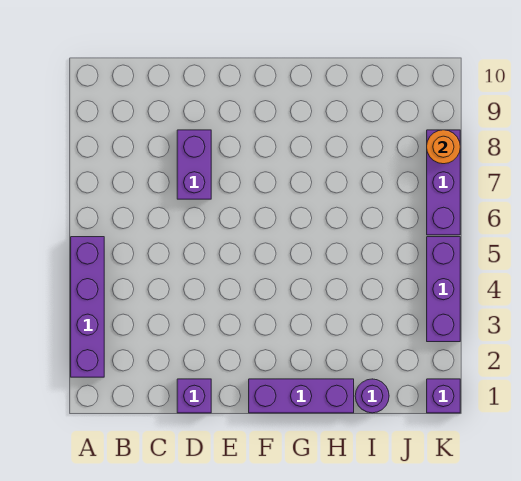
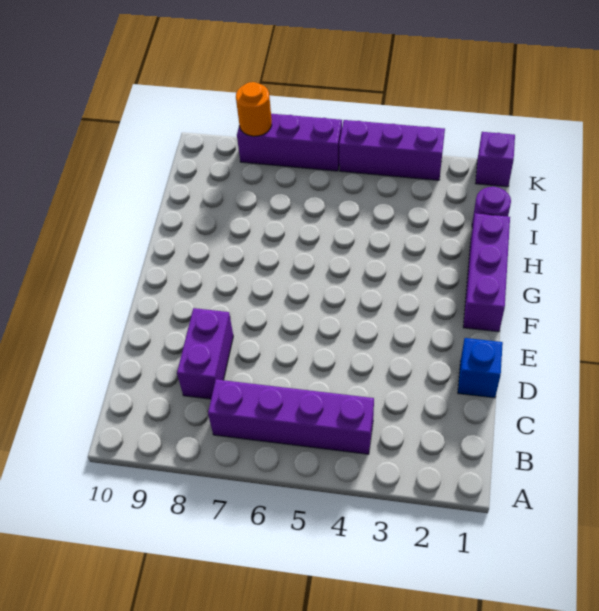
purple 1x4 brick [71,237,104,377] -> purple 1x4 brick moved to [208,379,374,454]
purple 1x1 brick [177,379,211,413] -> blue 1x1 brick [458,338,503,398]
purple 1x2 brick [177,130,211,199] -> purple 1x2 brick turned to [177,308,233,399]

